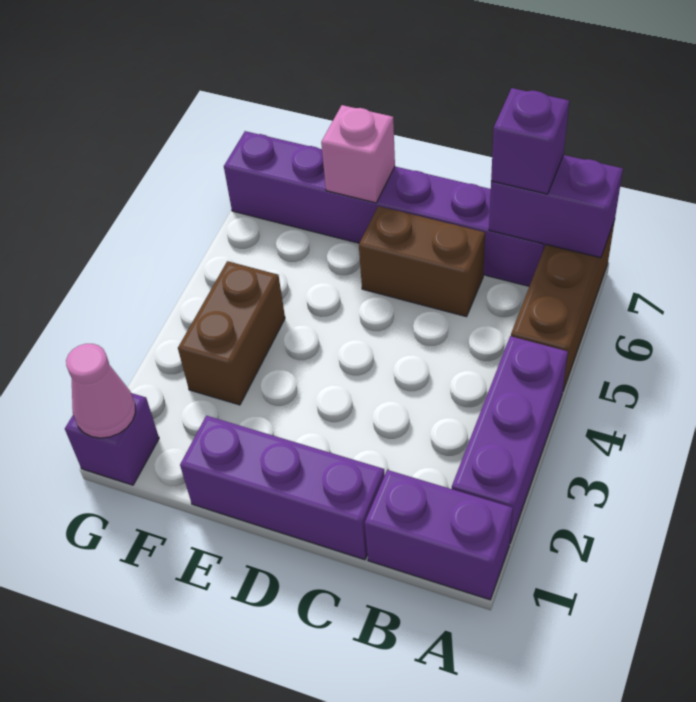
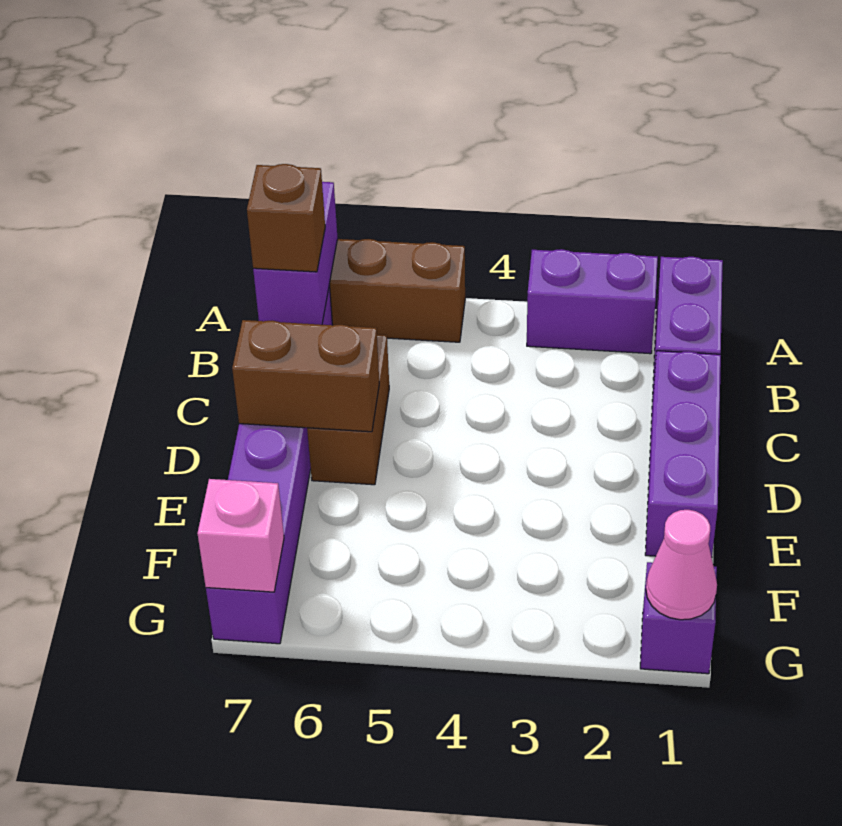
purple 1x3 brick [452,336,568,542] -> purple 1x2 brick [527,249,658,354]
purple 1x1 brick [491,88,569,194] -> brown 1x1 brick [247,164,325,272]
pink 1x1 brick [321,105,395,203] -> pink 1x1 brick moved to [197,479,284,592]
brown 1x2 brick [178,261,285,405] -> brown 1x2 brick moved to [232,320,379,432]

